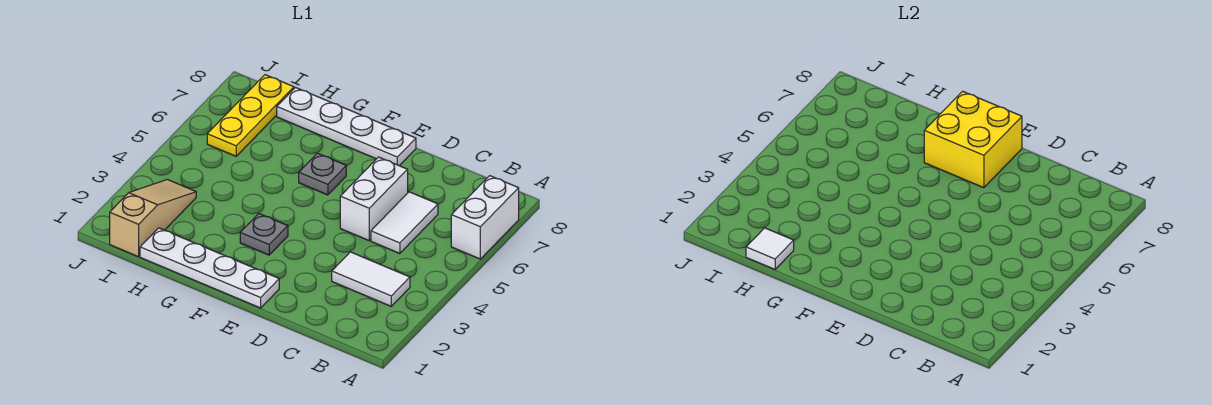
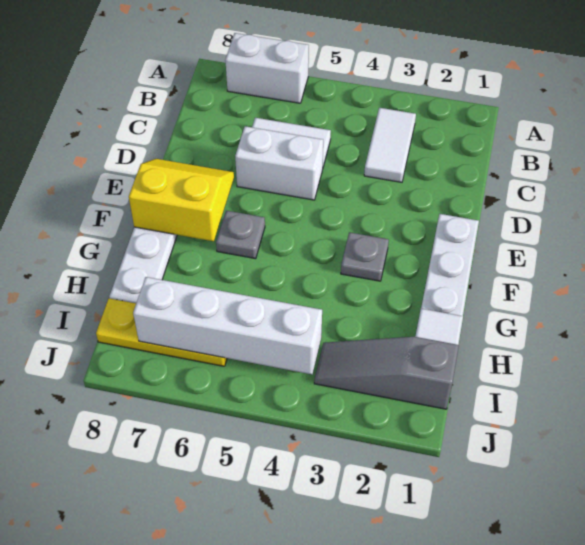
yellow 2x2 brick [924,91,1022,188] -> yellow 2x2 slope [129,159,234,241]
tan 1x3 slope [110,180,196,257] -> grey 1x3 slope [314,337,459,409]
none -> white 1x4 brick [133,277,322,374]

